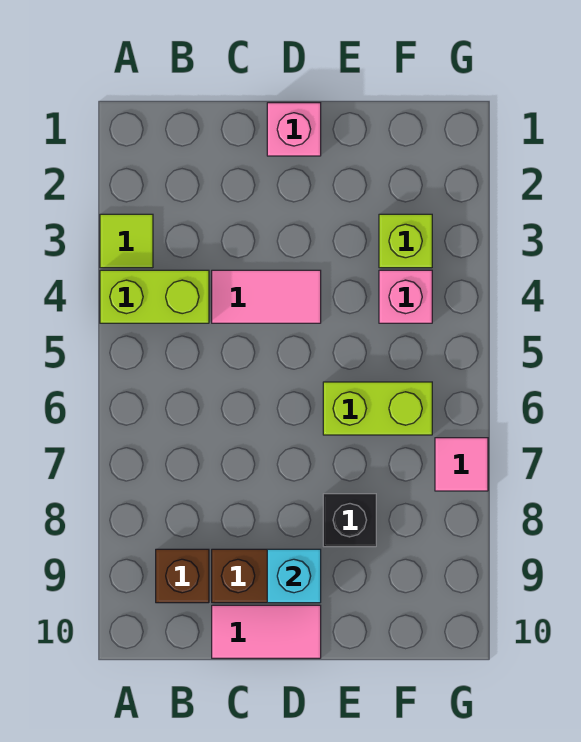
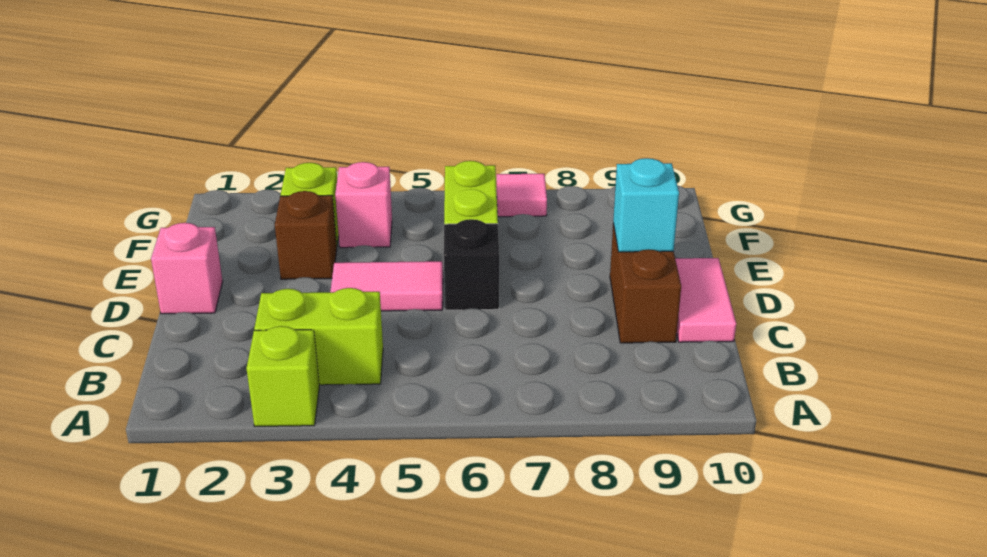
lime 1x1 tile [100,214,153,268] -> lime 1x1 brick [246,326,319,426]
lime 1x2 brick [100,270,209,323] -> lime 1x2 brick turned to [254,288,383,385]
brown 1x1 brick [156,549,209,603] -> brown 1x1 brick moved to [275,191,337,279]
pink 1x2 tile [212,270,321,323] -> pink 1x2 tile turned to [330,261,443,311]
black 1x1 brick [323,494,376,547] -> black 1x1 brick moved to [444,219,499,310]

